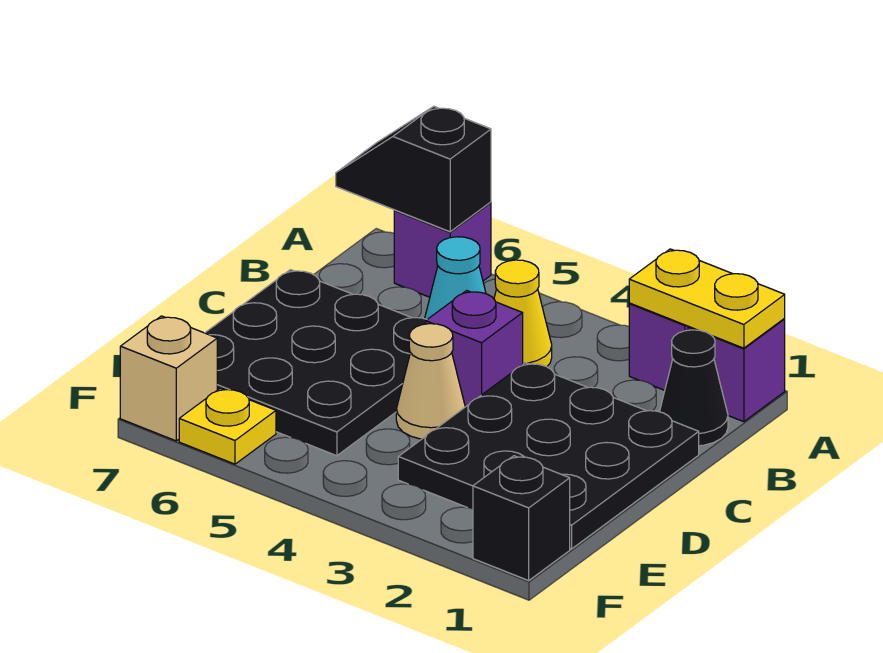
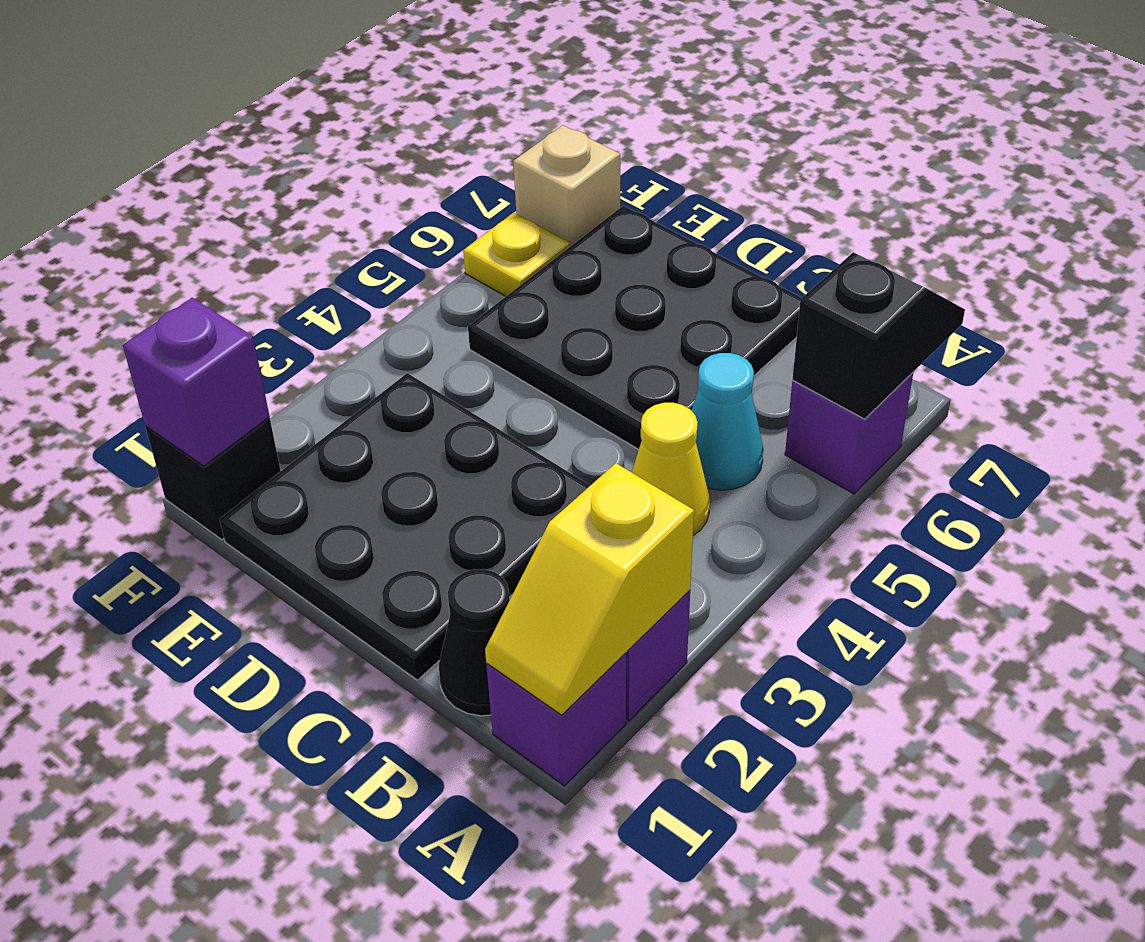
yellow 1x2 plate [629,249,785,348] -> yellow 1x2 slope [485,463,694,715]
purple 1x1 brick [426,291,523,407] -> purple 1x1 brick moved to [123,298,270,466]
tan 1x1 cone [396,324,465,439] -> none

